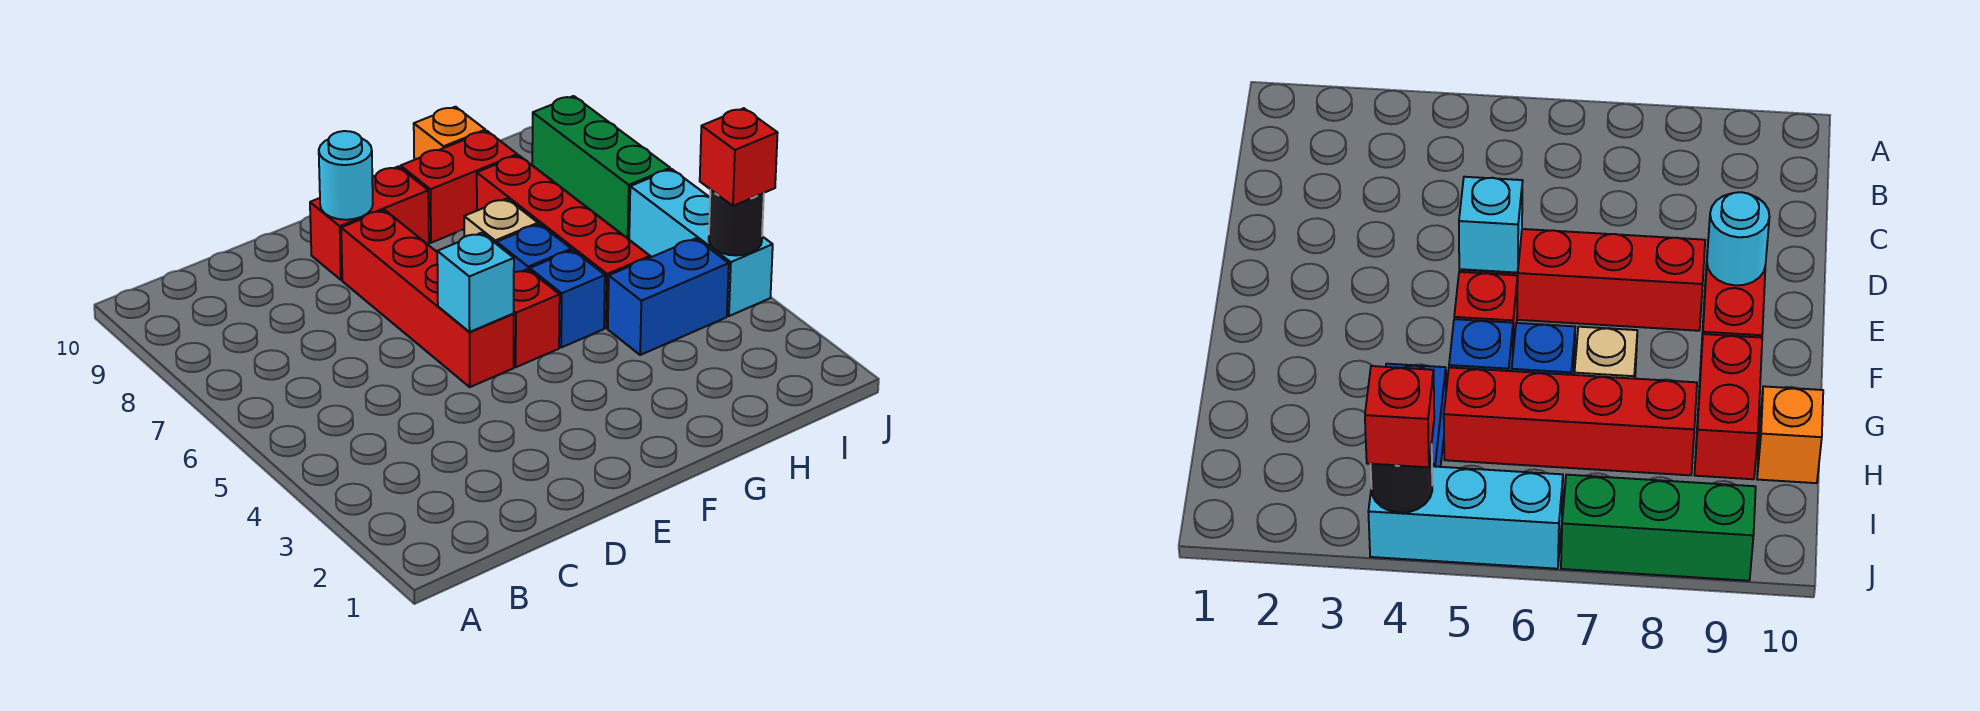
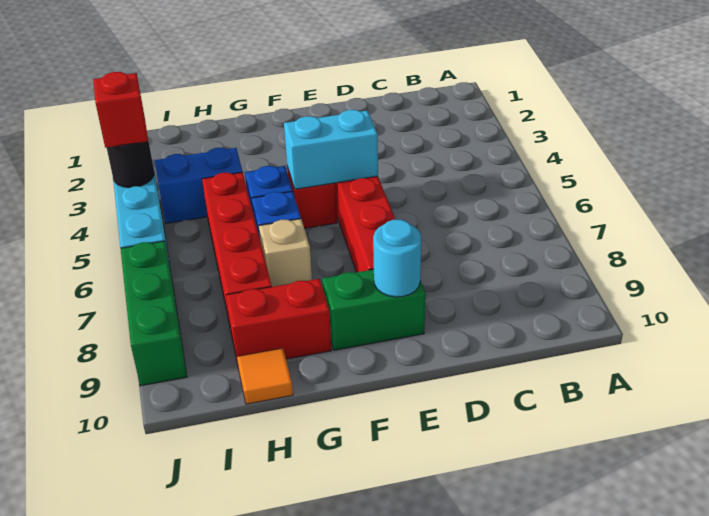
cyan 1x1 brick [437,233,514,332] -> cyan 1x2 brick [284,110,378,189]
red 1x2 brick [310,167,429,280] -> green 1x2 brick [322,269,426,350]
orange 1x1 brick [414,107,485,160] -> orange 1x1 tile [237,348,293,404]

